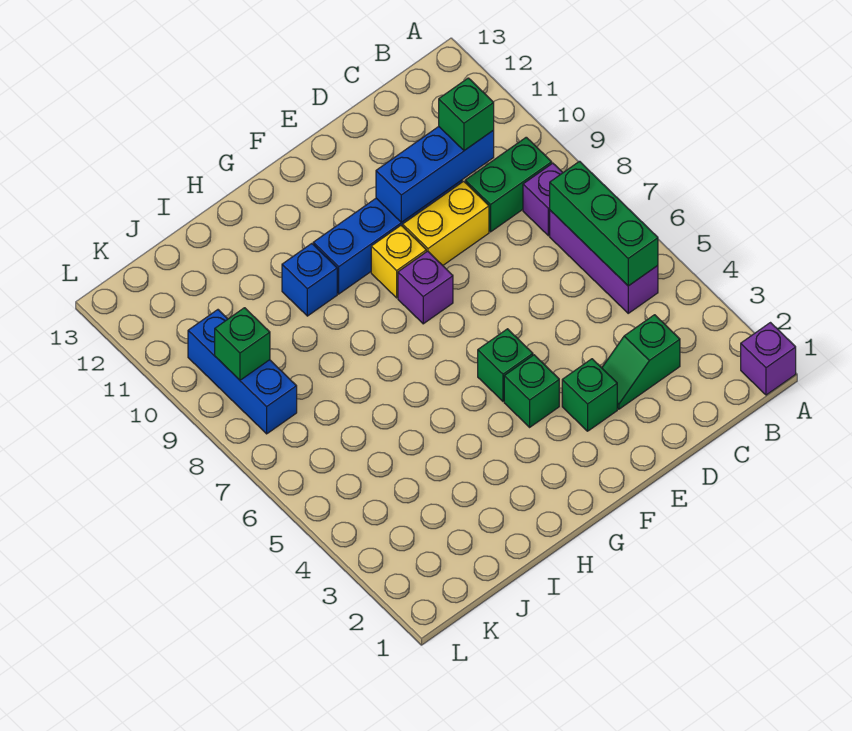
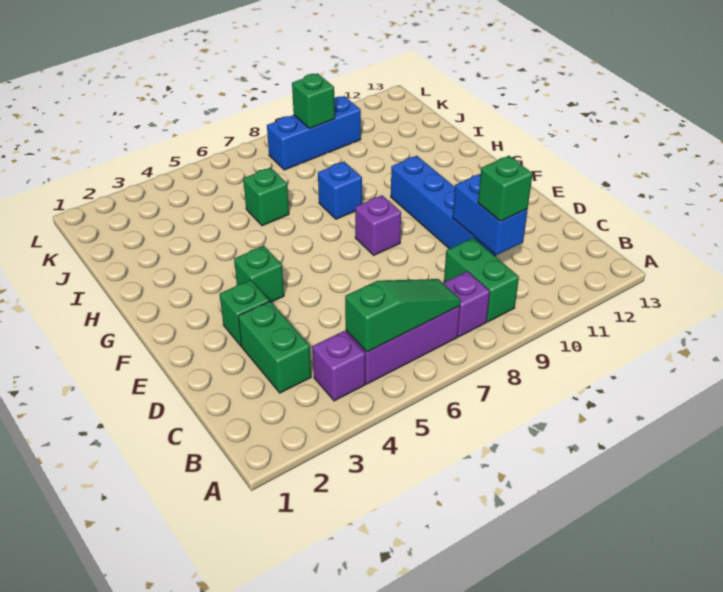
purple 1x1 brick [741,323,796,395] -> purple 1x1 brick moved to [312,331,365,401]
green 1x3 brick [550,161,658,286] -> green 1x3 slope [345,279,461,352]
green 1x2 slope [602,315,680,409] -> green 1x2 brick [238,301,311,393]
blue 1x3 brick [376,127,494,222] -> blue 1x2 brick [453,174,528,255]
yellow 1x2 brick [403,181,489,265] -> none
green 1x1 brick [478,329,533,401] -> green 1x1 brick moved to [243,168,289,226]
yellow 1x1 brick [371,226,426,298] -> none
blue 1x1 brick [282,244,337,316] -> blue 1x1 brick moved to [318,162,362,219]

